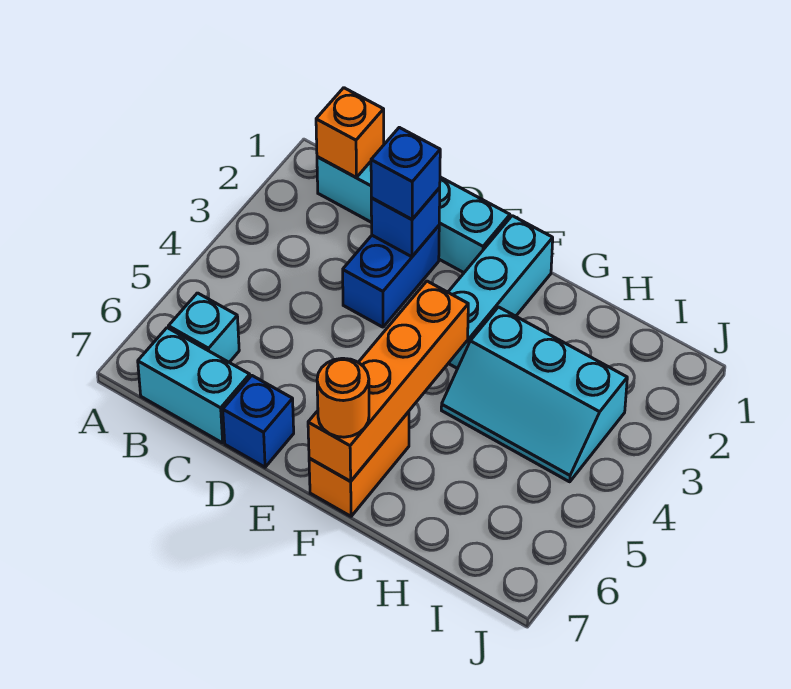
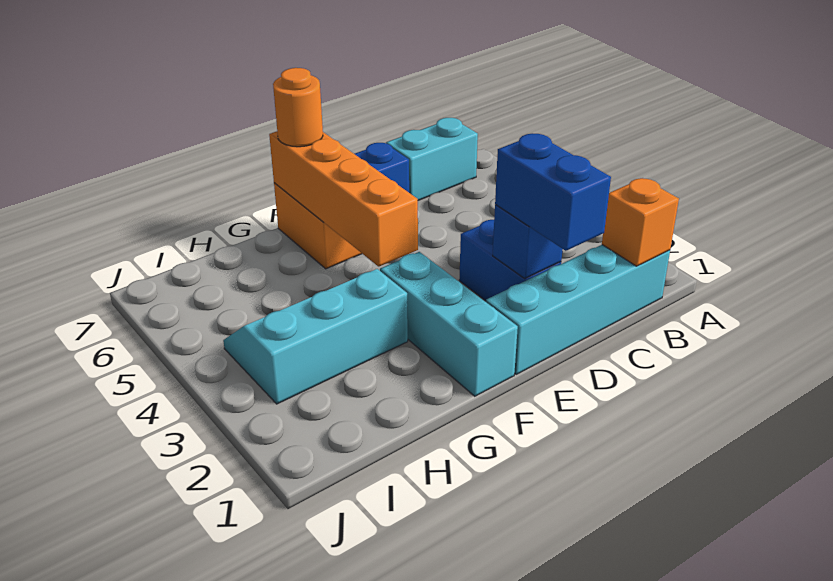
cyan 1x1 brick [168,293,239,362] -> none
blue 1x1 brick [371,127,440,219] -> blue 1x2 brick [495,133,611,251]

